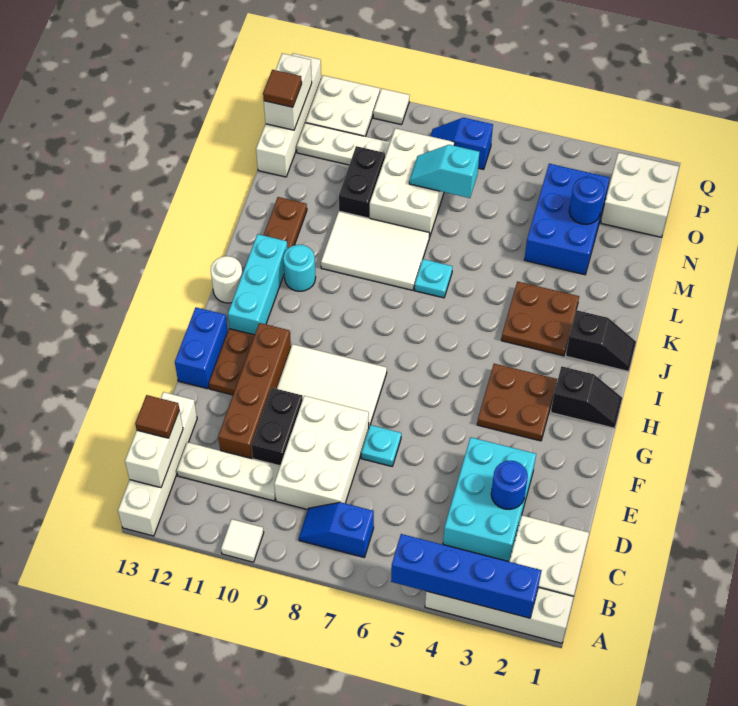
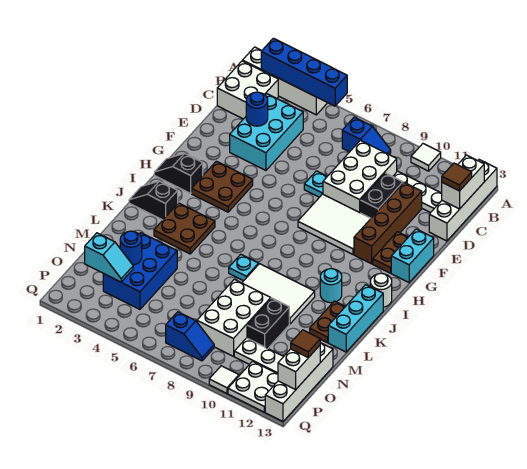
blue 1x2 brick [175,307,228,389] -> cyan 1x2 brick [391,229,434,282]
cyan 1x3 brick [228,234,288,335] -> cyan 1x3 brick moved to [328,285,383,352]
cyan 1x2 slope [409,145,479,198] -> cyan 1x2 slope moved to [85,233,133,282]
white 2x2 brick [601,153,679,237] -> none

